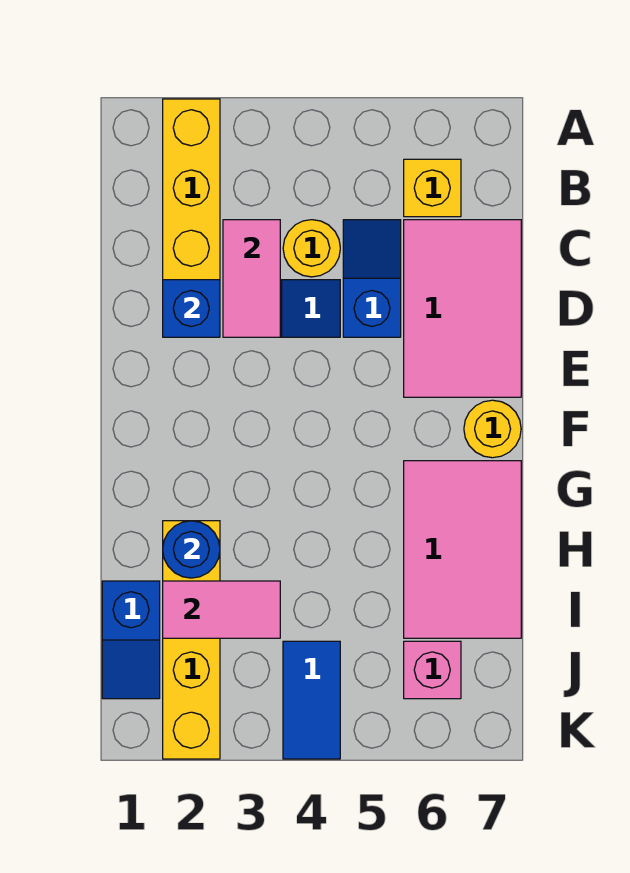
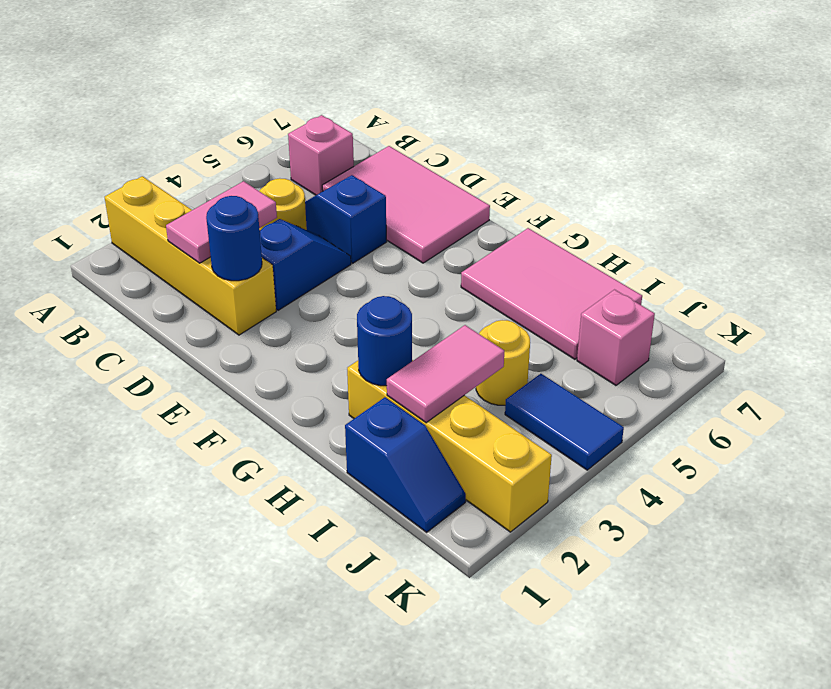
yellow 1x1 brick [404,159,461,217] -> pink 1x1 brick [288,115,354,195]
pink 1x2 tile [223,220,280,337] -> pink 1x2 tile turned to [166,181,277,263]
blue 1x1 brick [163,280,220,337] -> blue 1x1 round brick [206,196,262,281]
yellow 1x1 round brick [464,400,521,458] -> yellow 1x1 round brick moved to [476,320,530,405]

